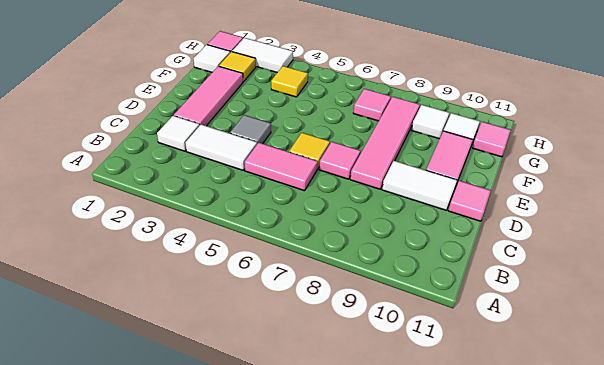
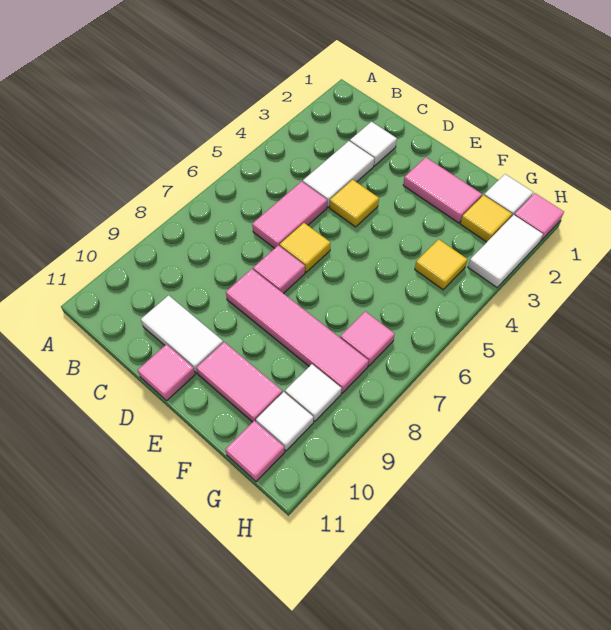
pink 1x3 tile [174,66,243,126] -> pink 1x2 tile [403,157,482,223]
grey 1x1 tile [230,115,271,144] -> yellow 1x1 tile [330,180,379,227]
white 1x2 tile [382,161,457,210] -> white 1x2 tile turned to [141,295,223,373]

